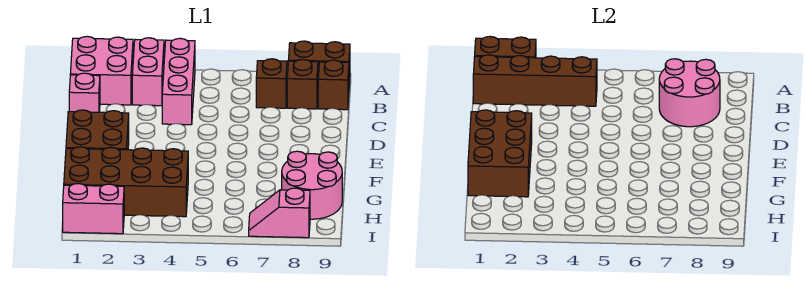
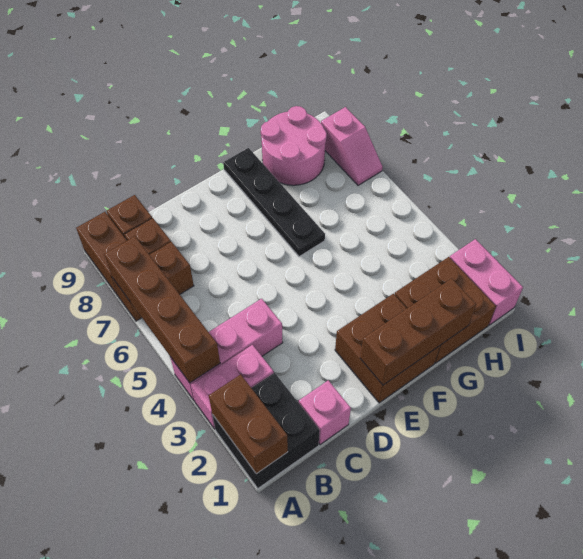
pink 2x2 brick [70,36,133,105] -> black 2x2 brick [212,373,320,488]
brown 1x4 brick [473,55,597,106] -> brown 1x4 brick moved to [104,236,220,383]
brown 1x1 brick [256,59,287,108] -> brown 1x2 brick [112,242,194,321]
pink 2x2 round brick [659,59,720,127] -> none
brown 2x3 brick [468,110,532,197] -> brown 1x3 brick [360,279,476,385]
none -> black 1x4 plate [223,148,325,257]
brown 2x4 brick [64,147,188,217] -> brown 2x2 brick [394,257,496,363]

